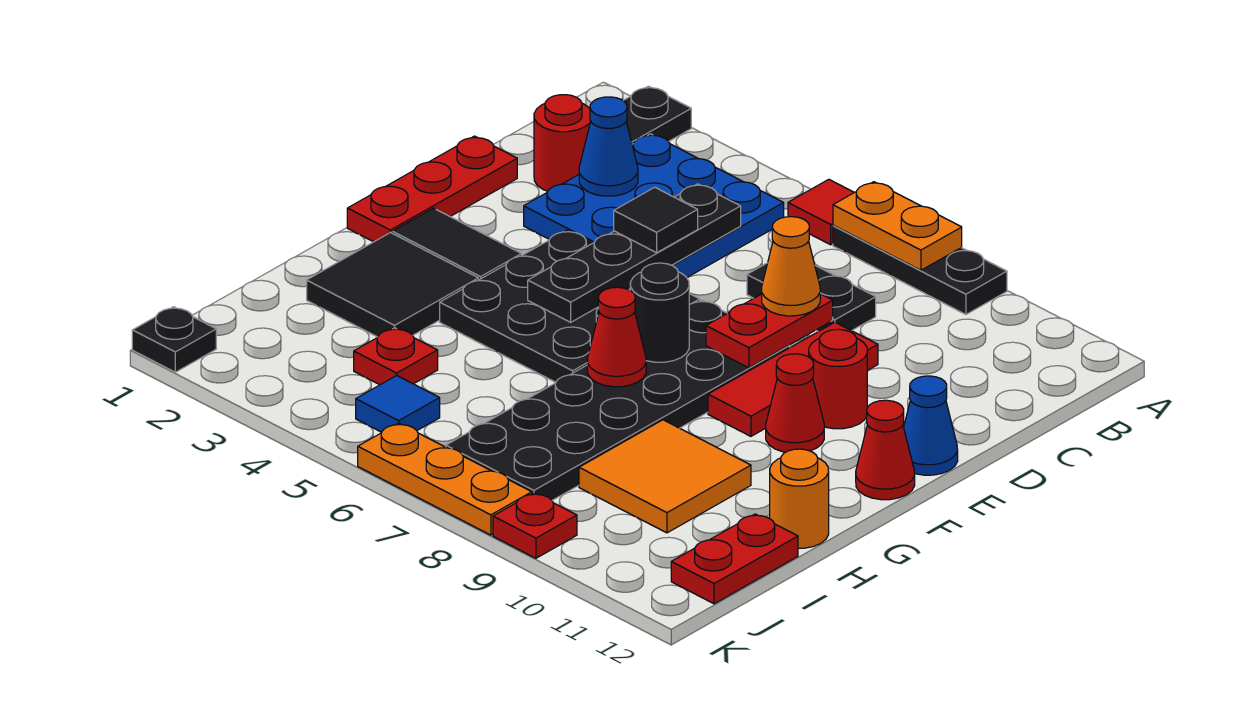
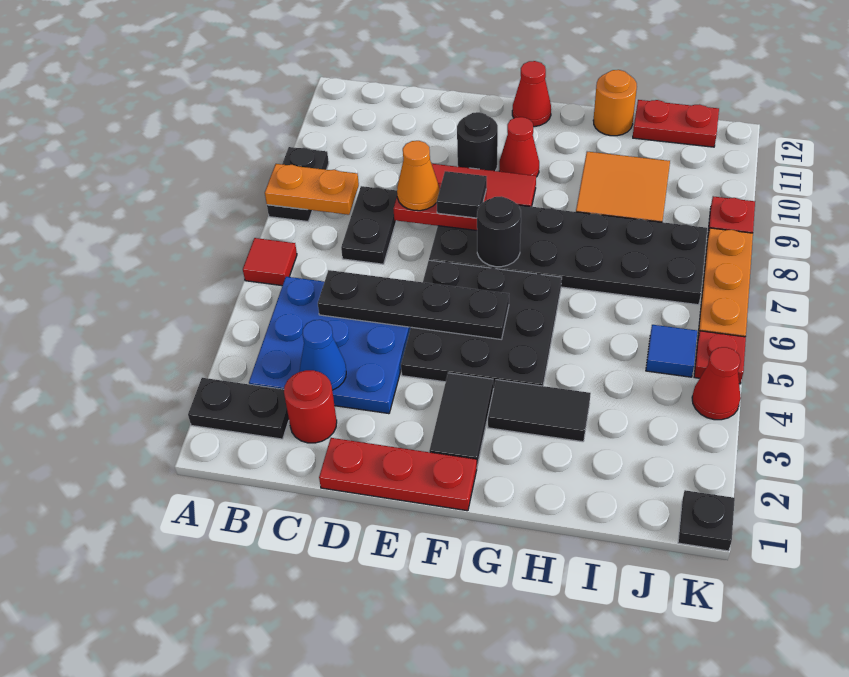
black 1x3 plate [833,225,1007,314] -> black 1x2 plate [267,147,329,222]
orange 1x2 plate [833,182,962,270] -> orange 1x2 plate turned to [265,164,359,215]
black 1x1 tile [614,187,698,253] -> black 1x1 tile moved to [437,171,487,218]
red 1x1 round brick [809,329,867,429] -> black 1x1 round brick [457,112,498,171]
blue 1x1 cone [904,376,958,475] -> none
black 2x2 tile [307,232,478,337] -> black 1x2 tile [488,380,591,442]
red 1x1 cone [587,287,646,387] -> red 1x1 cone moved to [692,347,741,420]
red 1x1 plate [354,328,438,385] -> red 1x1 plate moved to [694,331,746,384]

